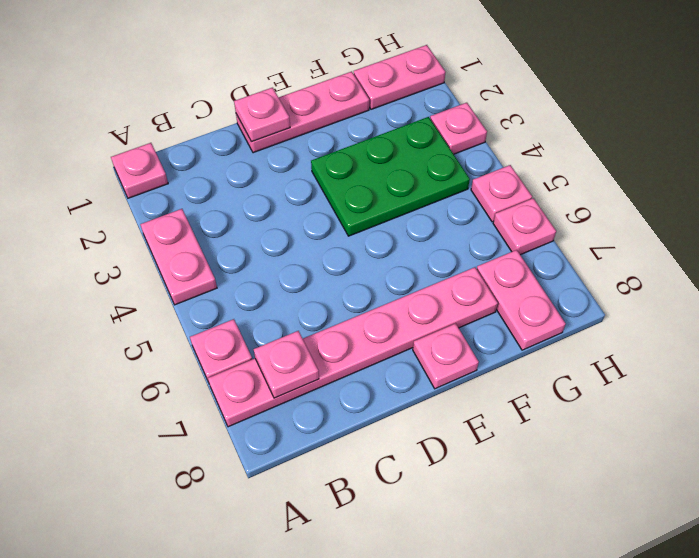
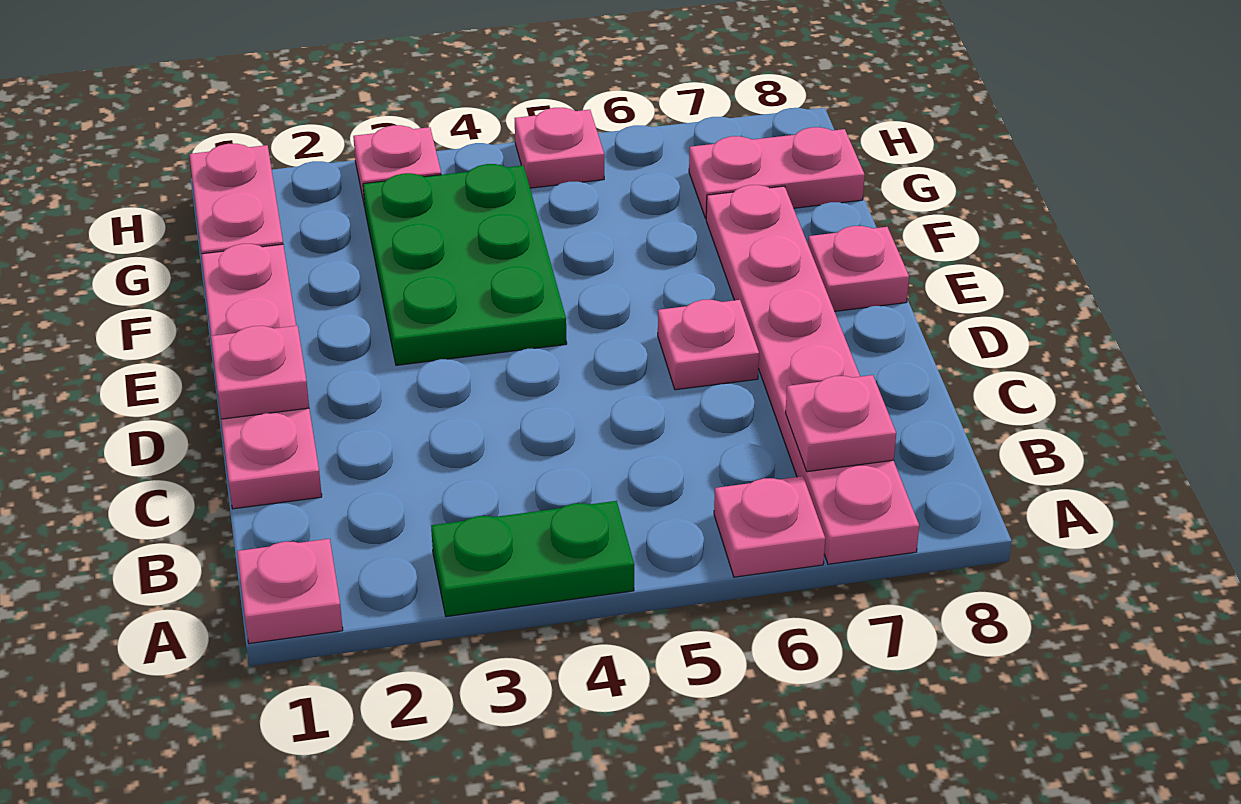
pink 1x2 plate [140,209,217,305] -> green 1x2 plate [431,501,634,617]
pink 1x3 plate [236,72,369,153] -> pink 1x4 plate [201,244,322,509]
pink 1x1 plate [493,198,556,255] -> pink 1x1 plate moved to [658,300,759,390]

